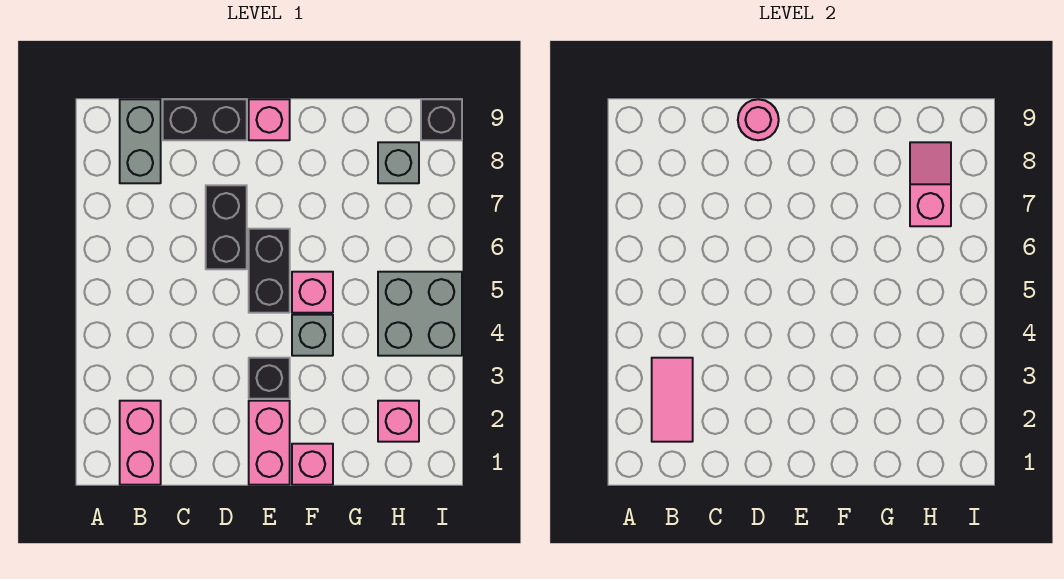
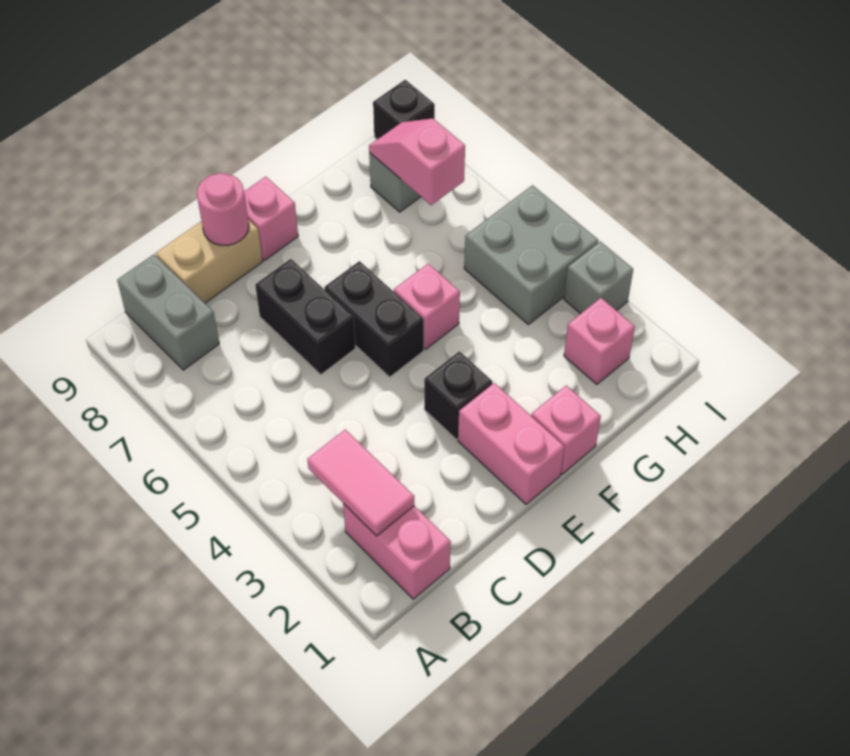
black 1x2 brick [163,99,247,140] -> tan 1x2 brick [156,220,263,303]
grey 1x1 brick [292,315,333,356] -> grey 1x1 brick moved to [564,242,633,314]

